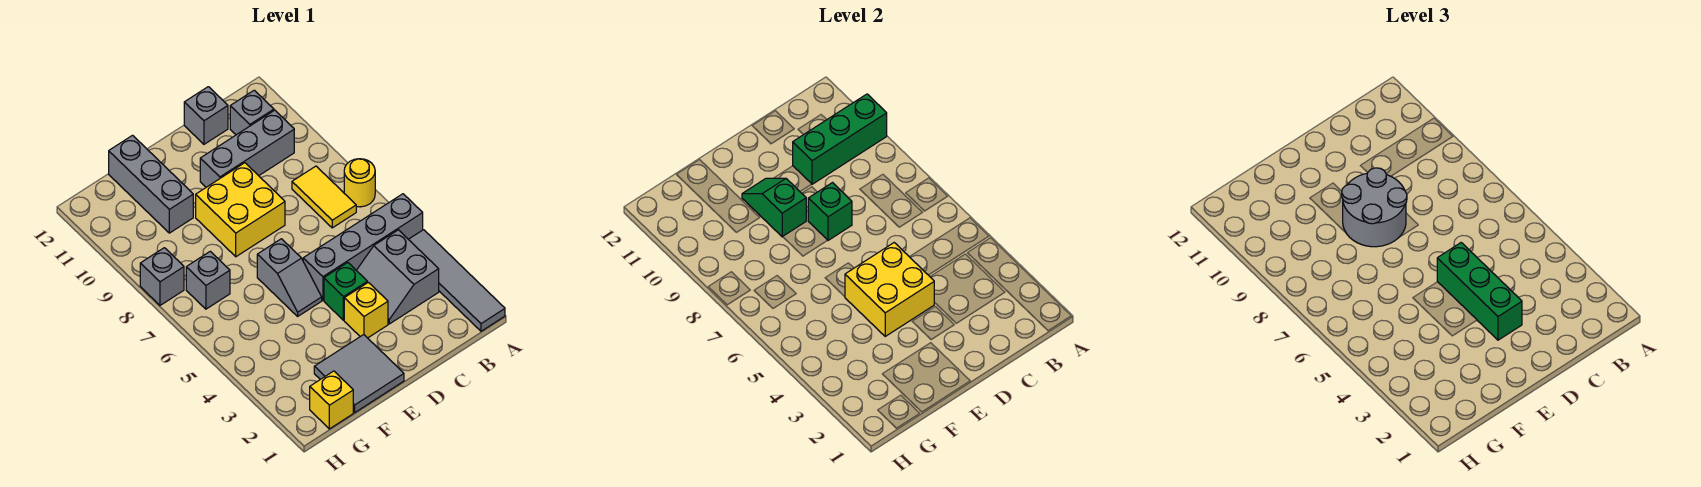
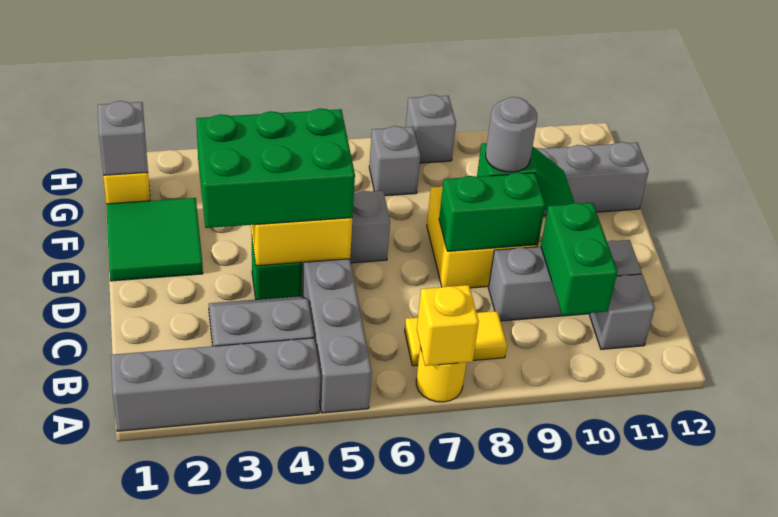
grey 1x4 tile [408,230,505,331] -> grey 1x4 brick [111,338,320,431]
green 1x3 brick [793,94,887,184] -> green 1x2 brick [541,203,617,315]
grey 1x3 brick [200,110,294,187] -> grey 1x3 brick turned to [488,240,642,321]
grey 1x1 brick [184,87,228,144] -> grey 1x1 brick moved to [98,101,148,175]
yellow 1x1 brick [344,282,388,338] -> yellow 1x1 brick moved to [417,285,479,366]
green 1x3 brick [1437,243,1522,340] -> green 2x3 brick [196,108,355,228]
green 1x1 brick [808,183,852,240] -> green 1x2 brick [439,173,545,251]
grey 2x2 round brick [1342,168,1407,247] -> grey 1x1 round brick [486,97,537,172]
grey 2x2 tile [314,335,404,412] -> green 2x2 tile [106,198,203,281]

